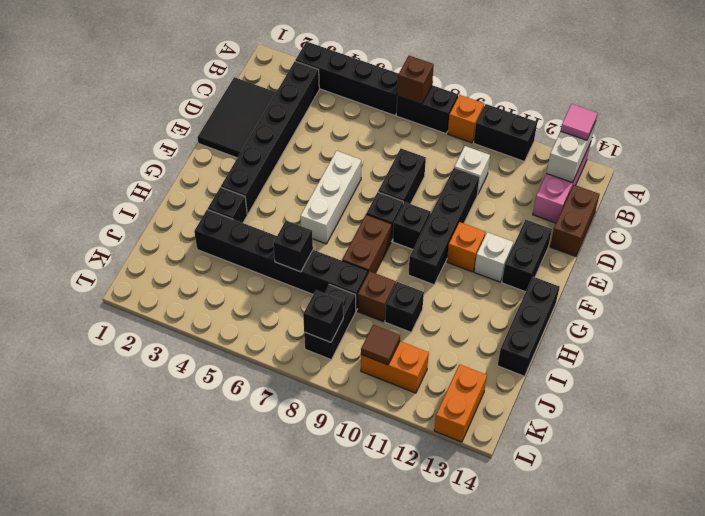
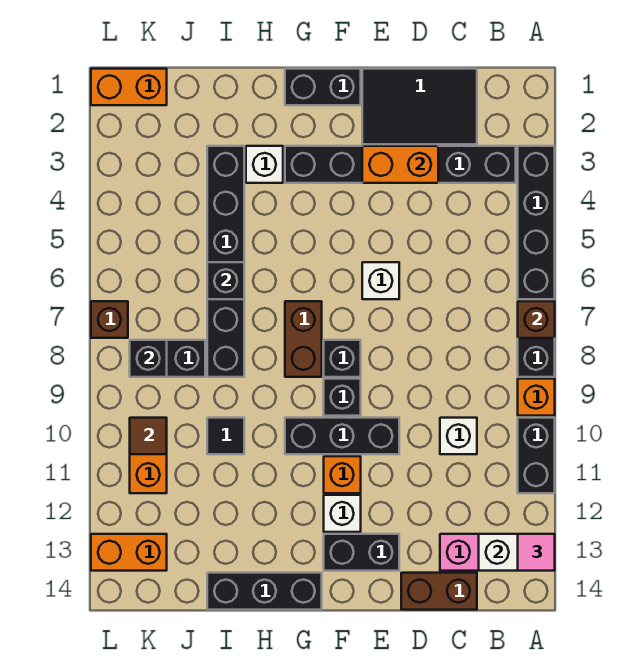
none -> orange 1x2 brick [362,146,438,183]
black 1x2 brick [378,148,426,204] -> black 1x2 brick moved to [285,69,361,105]
black 1x4 brick [408,168,480,285] -> black 1x3 brick [285,418,399,454]
white 1x3 brick [300,151,361,244] -> white 1x1 brick [362,262,399,299]
brown 1x2 brick [342,215,392,273] -> brown 1x2 brick turned to [285,301,322,377]
black 1x1 brick [208,187,247,223] -> white 1x1 brick [246,146,283,183]
brown 1x1 brick [358,271,396,322] -> brown 1x1 brick moved to [91,301,128,338]
black 1x1 brick [385,282,424,332] -> black 1x1 tile [207,418,244,454]
none -> orange 1x2 brick [91,69,167,105]

